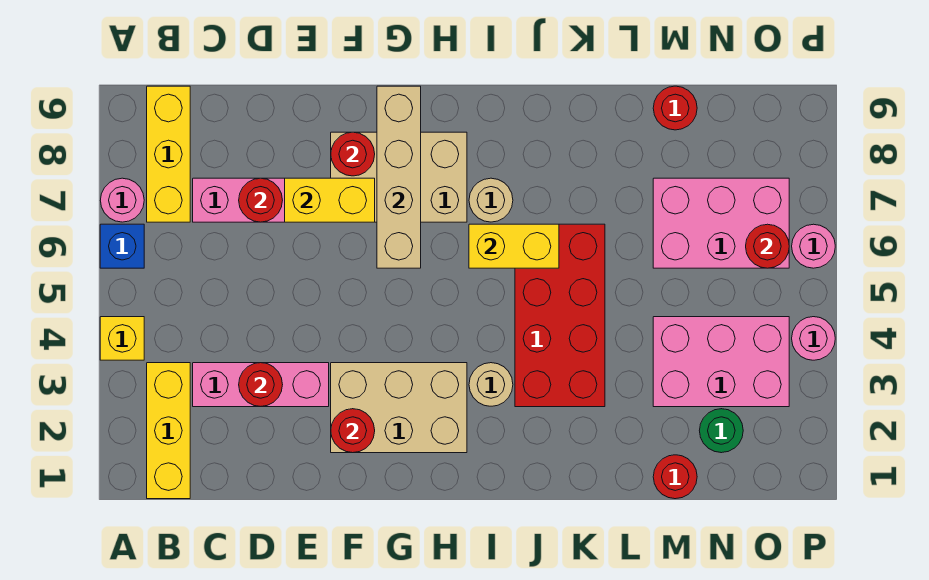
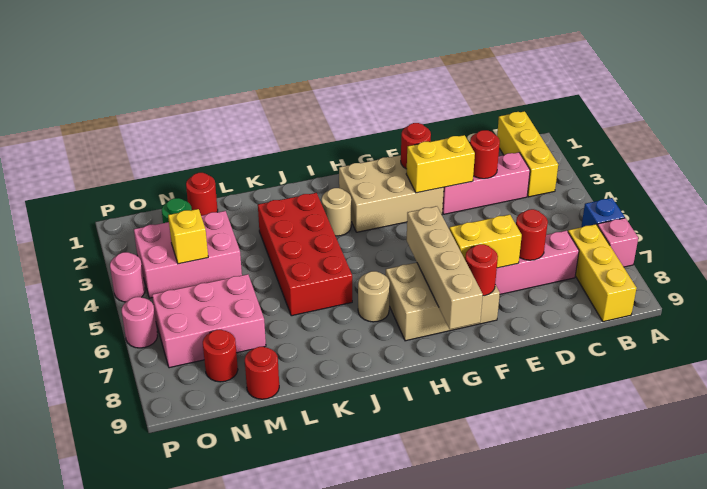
yellow 1x1 brick [100,317,144,360] -> yellow 1x1 brick moved to [168,209,208,264]
pink 1x1 round brick [100,178,144,222] -> pink 1x1 brick [597,218,638,267]
yellow 1x2 brick [469,224,559,268] -> yellow 1x2 brick moved to [406,135,475,193]
red 1x1 round brick [746,224,789,268] -> red 1x1 round brick moved to [203,330,238,382]

